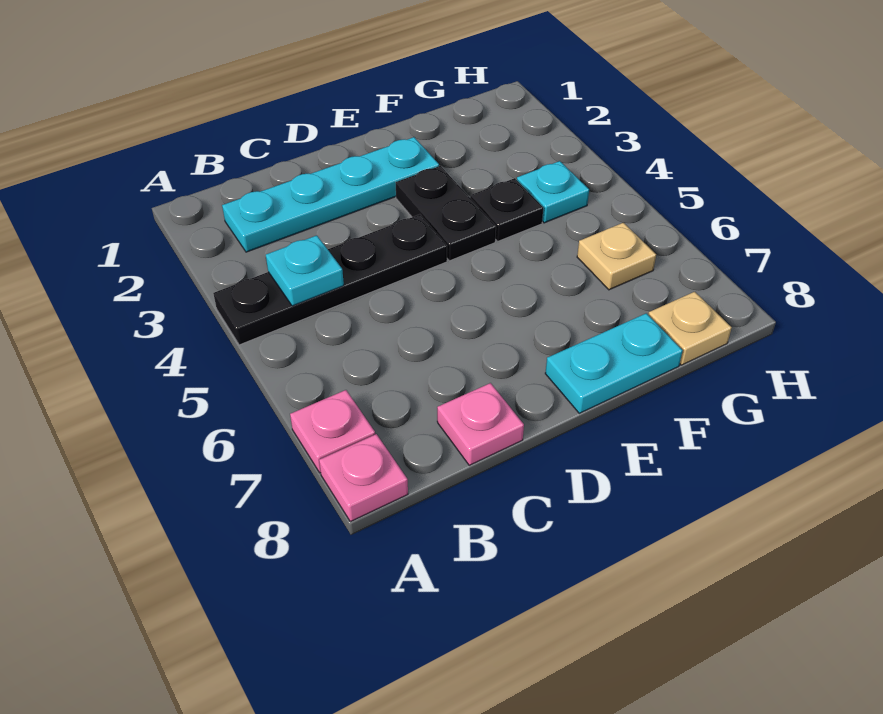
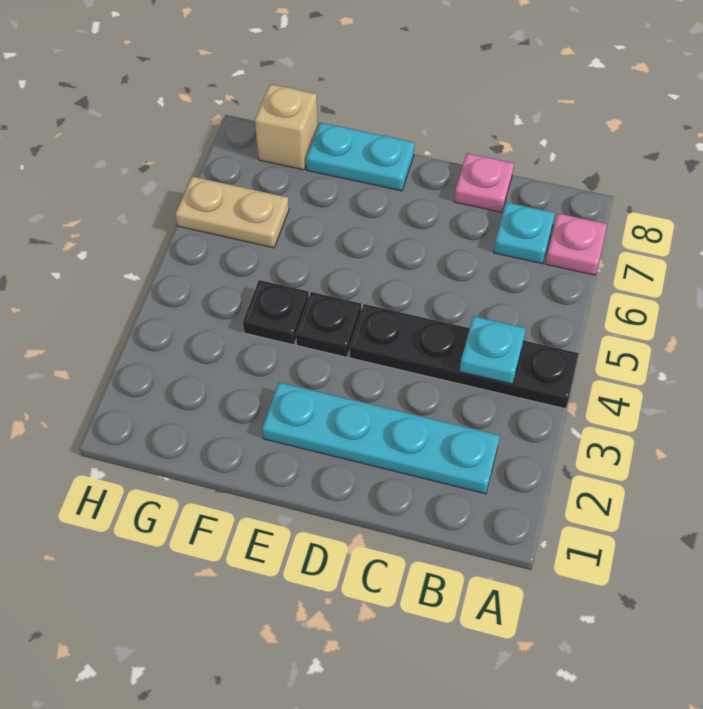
pink 1x1 plate [319,434,408,522] -> none
black 1x2 plate [396,166,496,261] -> black 1x1 plate [296,292,361,357]
cyan 1x1 plate [517,161,589,223] -> cyan 1x1 plate moved to [494,202,555,264]
tan 1x1 plate [577,223,656,290] -> tan 1x2 plate [175,176,289,248]
tan 1x1 plate [648,292,732,365] -> tan 1x1 brick [255,84,318,170]

